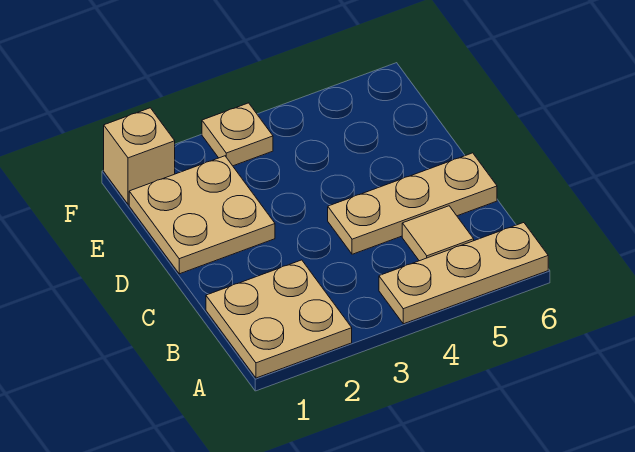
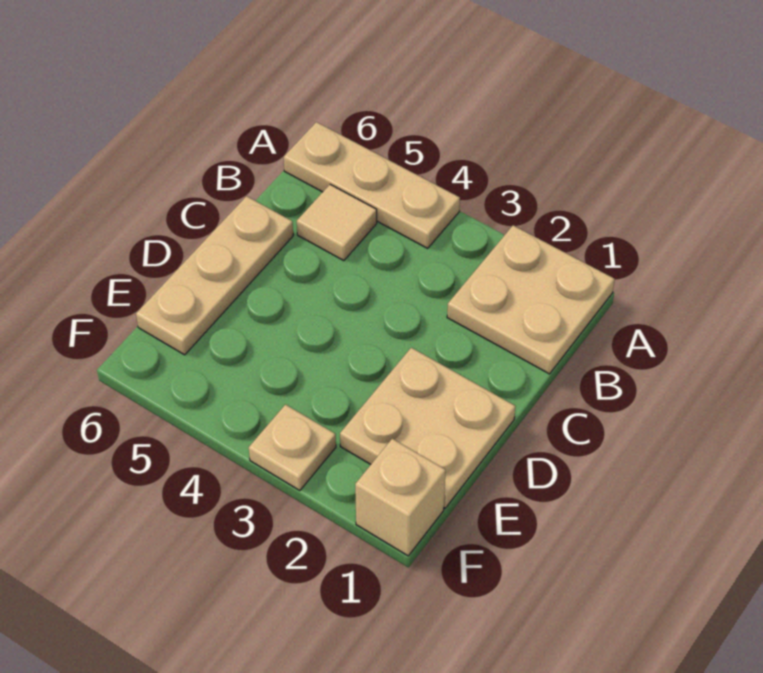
tan 1x3 plate [328,153,497,254] -> tan 1x3 plate turned to [136,196,293,355]

